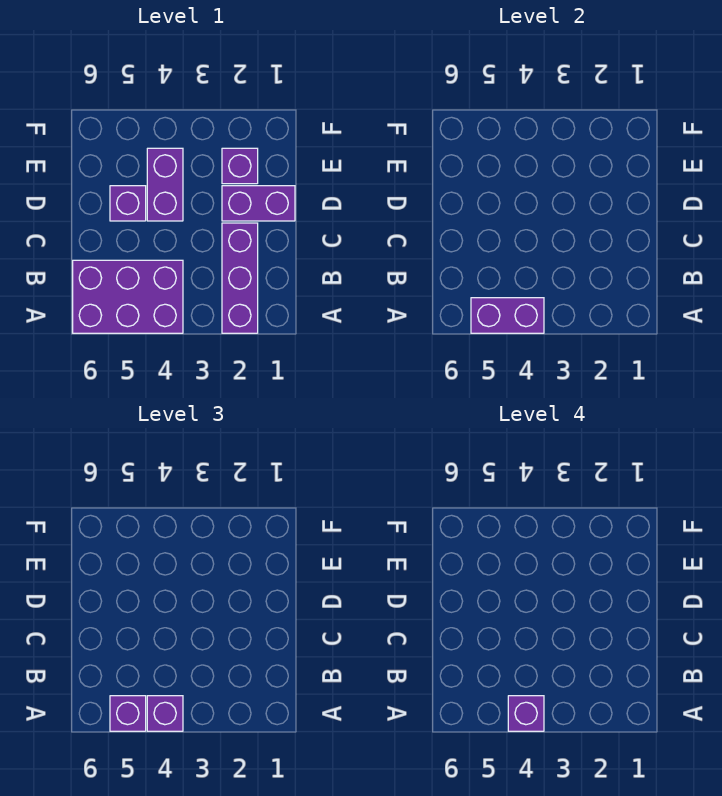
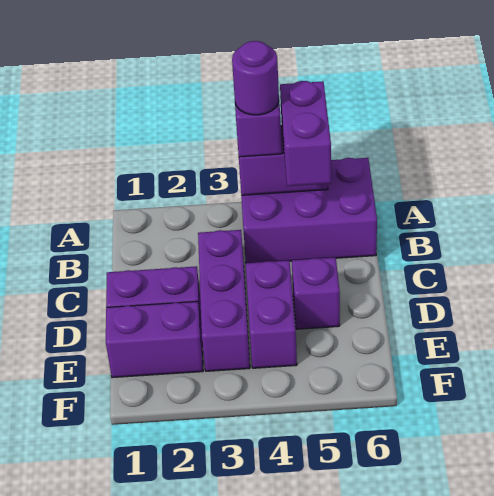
purple 1x3 brick [222,223,258,333] -> purple 1x3 brick moved to [198,230,250,371]
purple 1x1 brick [508,696,544,731] -> purple 1x1 round brick [232,41,279,115]
purple 1x1 brick [110,696,146,731] -> purple 1x2 brick [280,81,331,186]
purple 1x1 brick [222,148,258,184] -> purple 1x2 brick [106,301,203,378]

